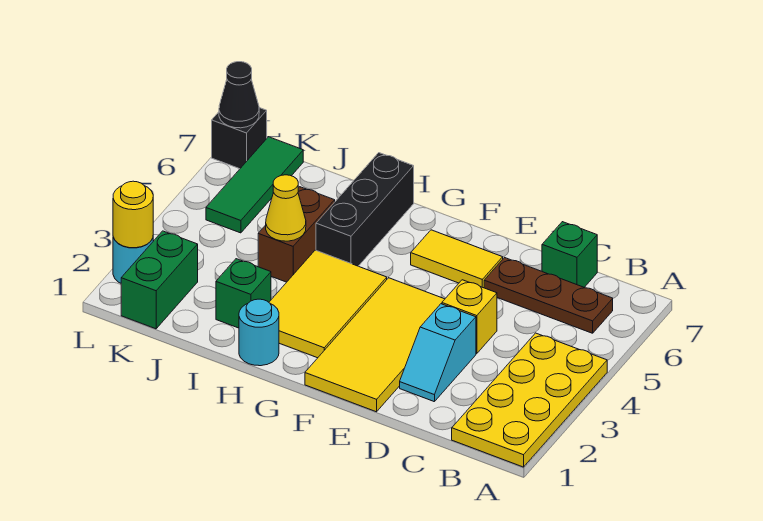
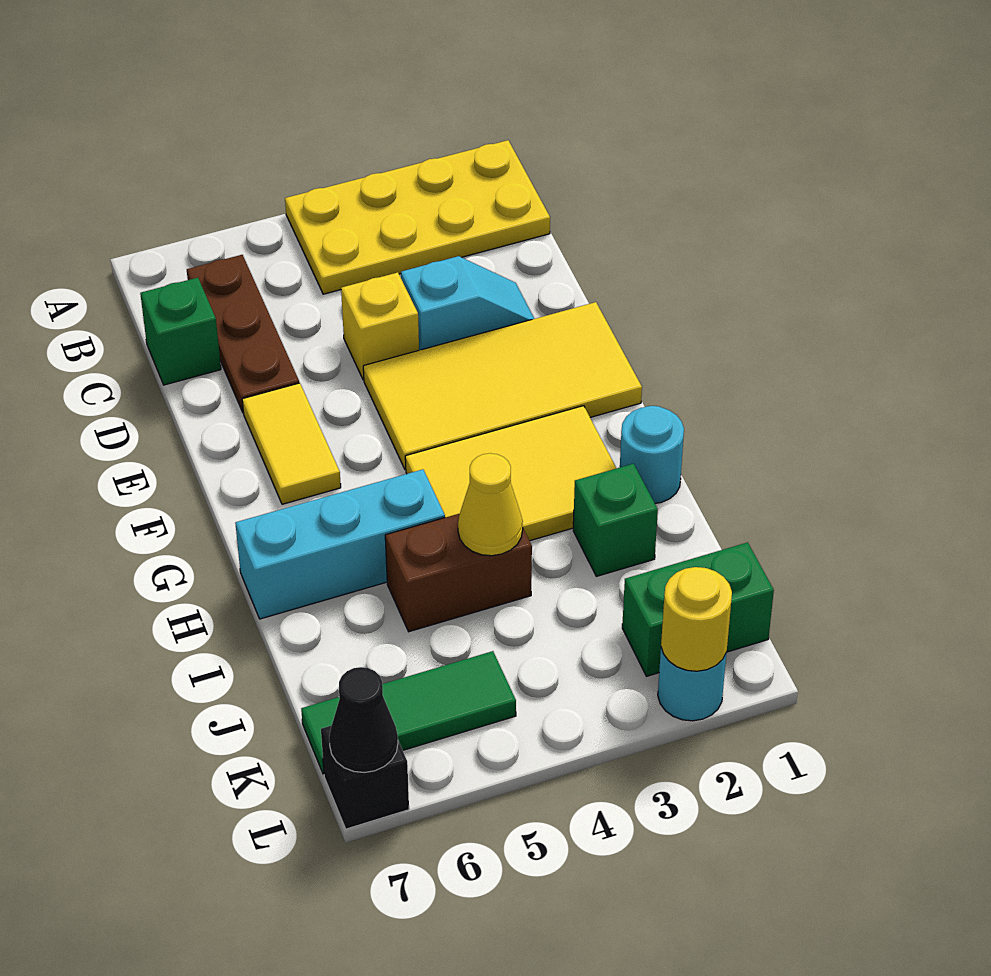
black 1x3 brick [316,153,414,266] -> cyan 1x3 brick [235,469,445,619]

